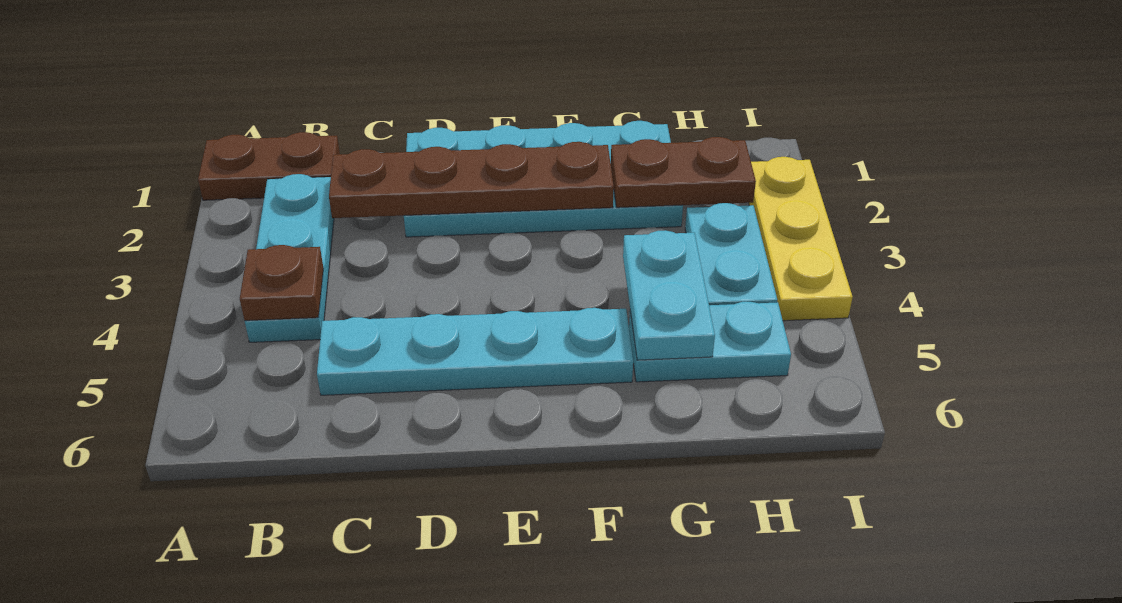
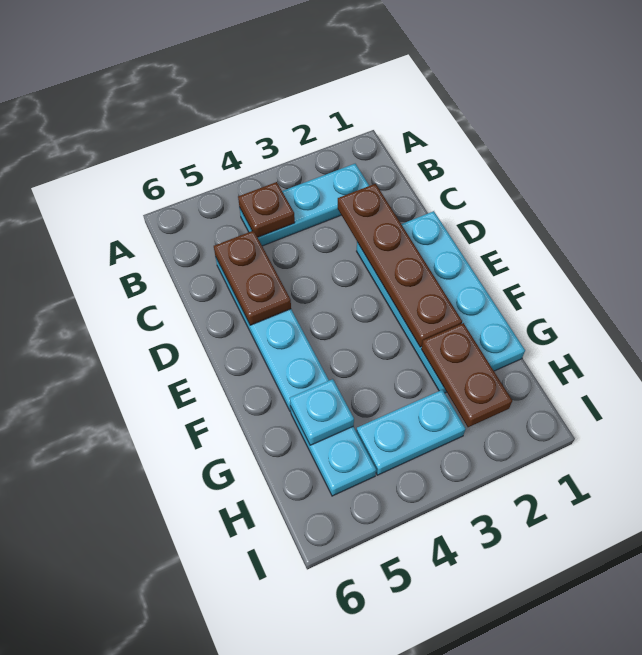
brown 1x2 plate [198,132,340,200] -> brown 1x2 plate moved to [214,231,291,325]
cyan 1x2 plate [623,230,715,360] -> cyan 1x1 plate [290,379,354,445]
yellow 1x3 plate [749,157,853,321] -> none

